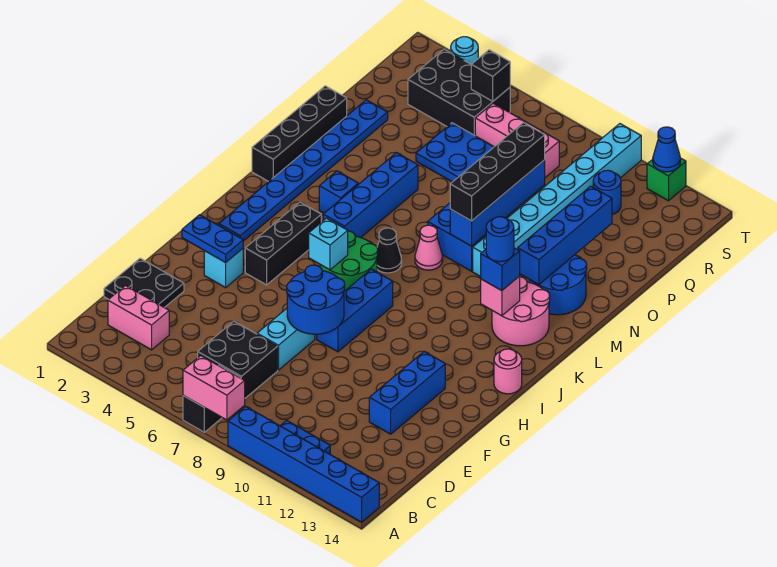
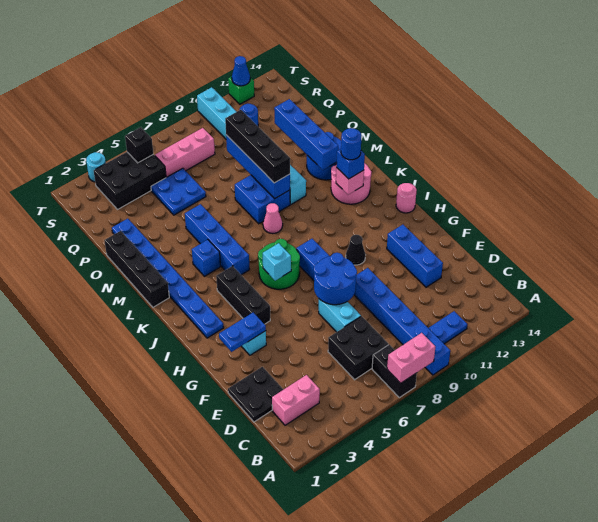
blue 1x6 brick [228,406,379,522] -> blue 1x6 brick turned to [354,268,450,375]
black 1x1 cone [377,228,402,273] -> black 1x1 cone moved to [346,235,365,265]

